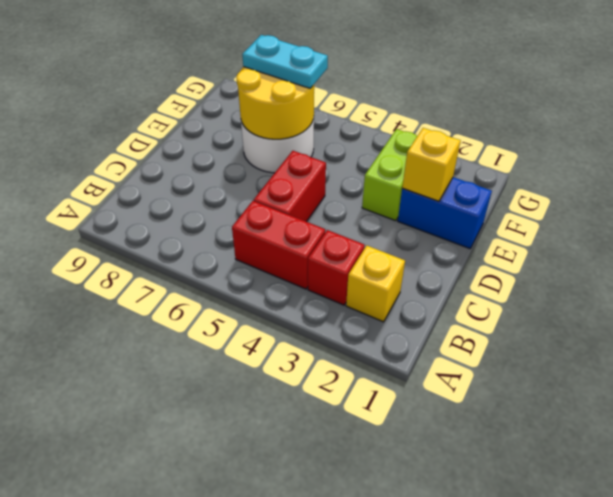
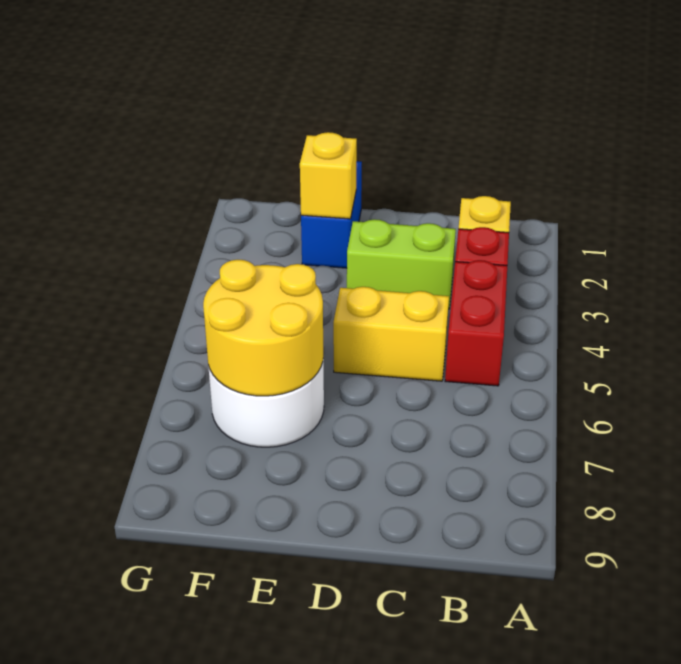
red 1x2 brick [254,151,326,222] -> yellow 1x2 brick [333,287,449,381]
lime 1x2 brick [362,129,417,221] -> lime 1x2 brick moved to [347,219,456,309]
cyan 1x2 plate [242,35,328,88] -> none

